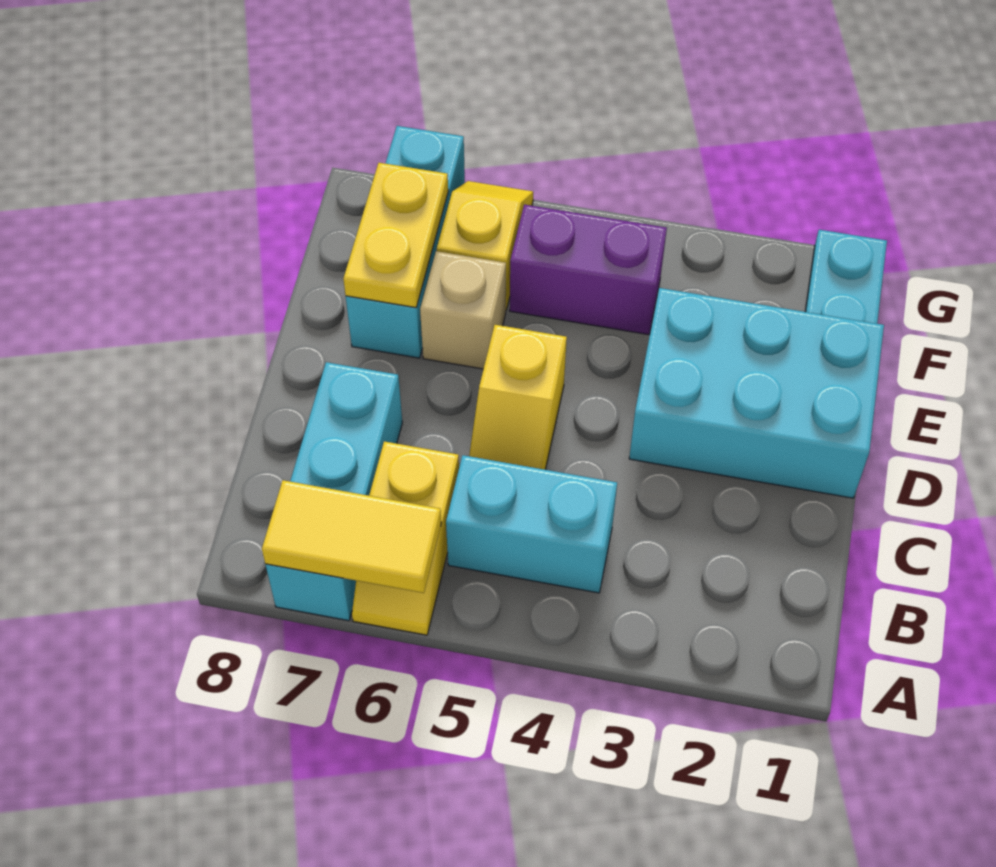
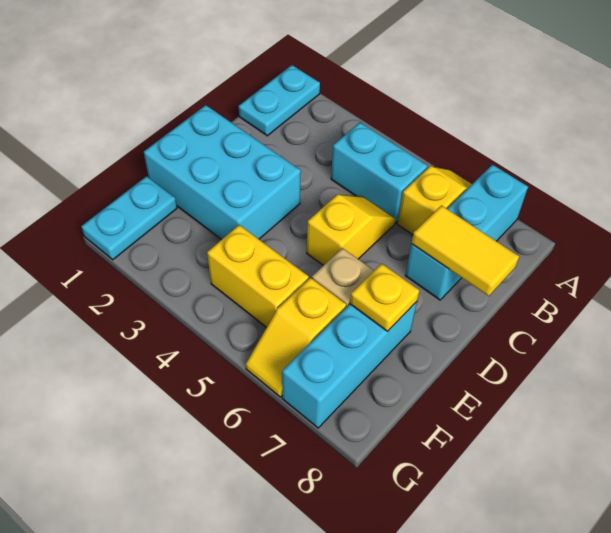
none -> cyan 1x2 plate [239,65,320,136]
yellow 1x2 tile [262,480,441,593] -> yellow 1x2 tile moved to [412,206,519,296]
yellow 1x2 plate [343,163,448,308] -> yellow 1x1 plate [350,264,419,331]
purple 1x2 brick [510,205,667,335] -> yellow 1x2 brick [207,225,309,327]

